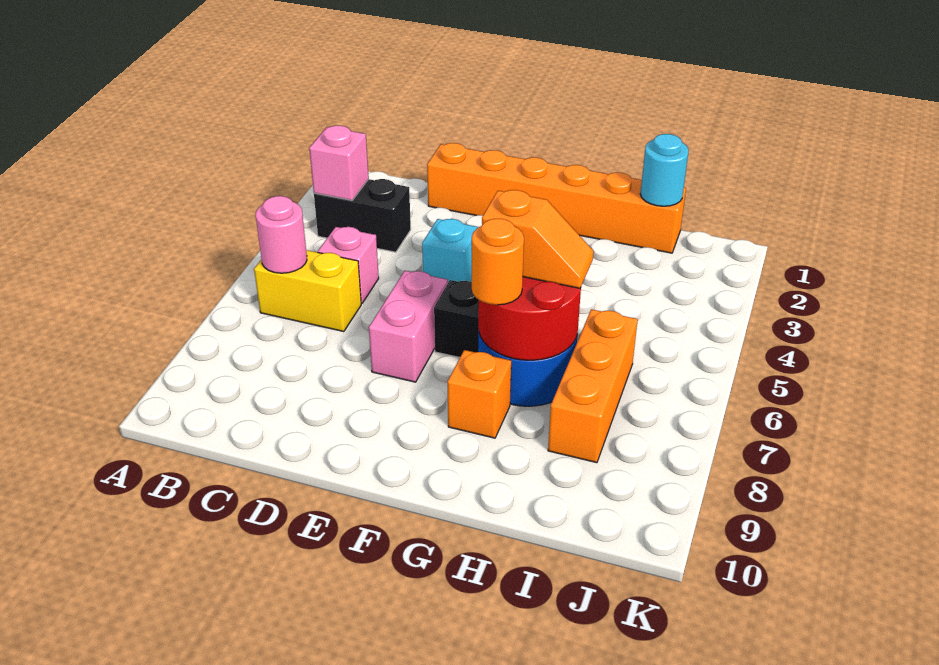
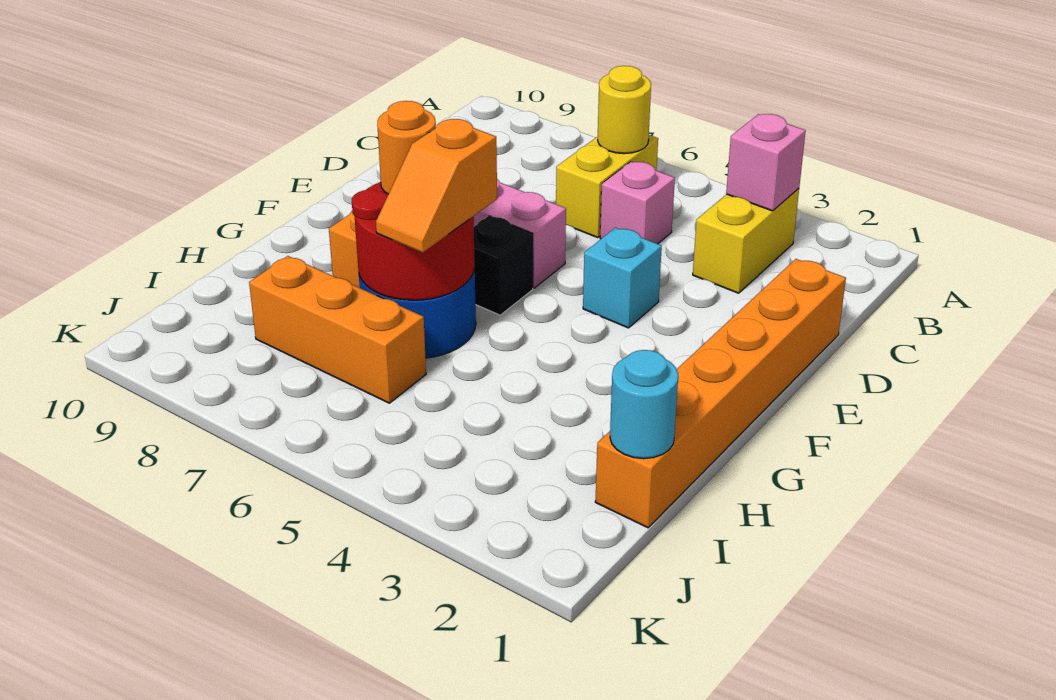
black 1x2 brick [314,179,411,252] -> yellow 1x2 brick [693,189,799,293]
pink 1x1 round brick [256,196,307,273] -> yellow 1x1 round brick [598,66,651,154]

